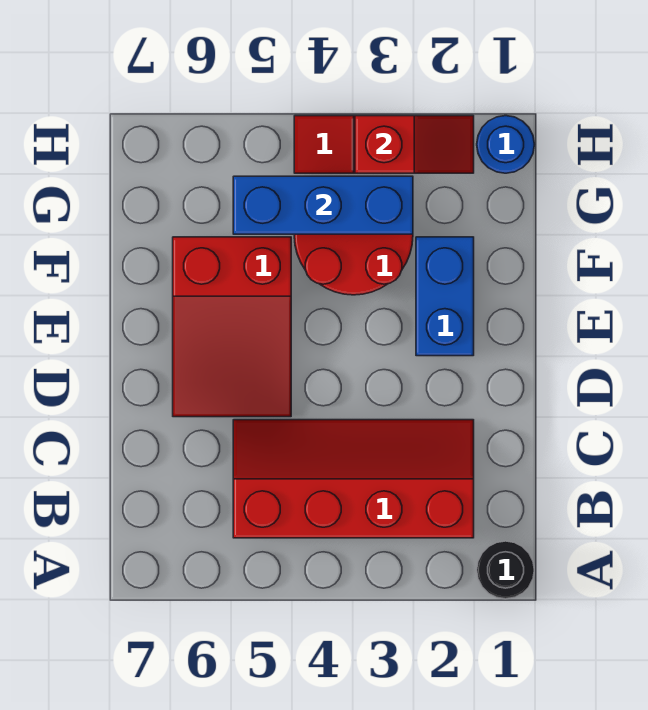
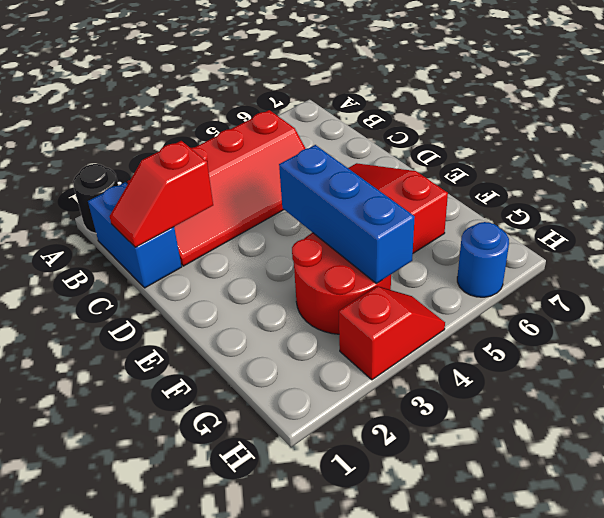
blue 1x2 brick [416,237,474,356] -> blue 1x2 brick moved to [88,182,182,288]
blue 1x3 brick [233,176,413,234] -> blue 1x3 brick turned to [279,145,415,284]
blue 1x1 round brick [477,116,534,173] -> blue 1x1 round brick moved to [457,222,509,297]
red 1x2 slope [355,116,474,173] -> red 1x2 slope moved to [110,141,213,247]

